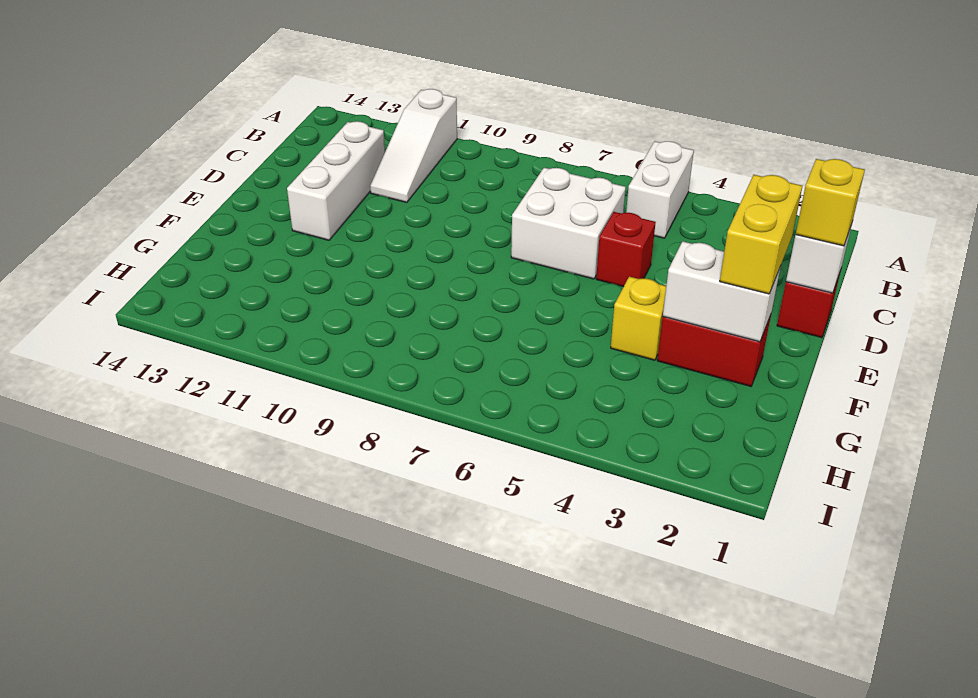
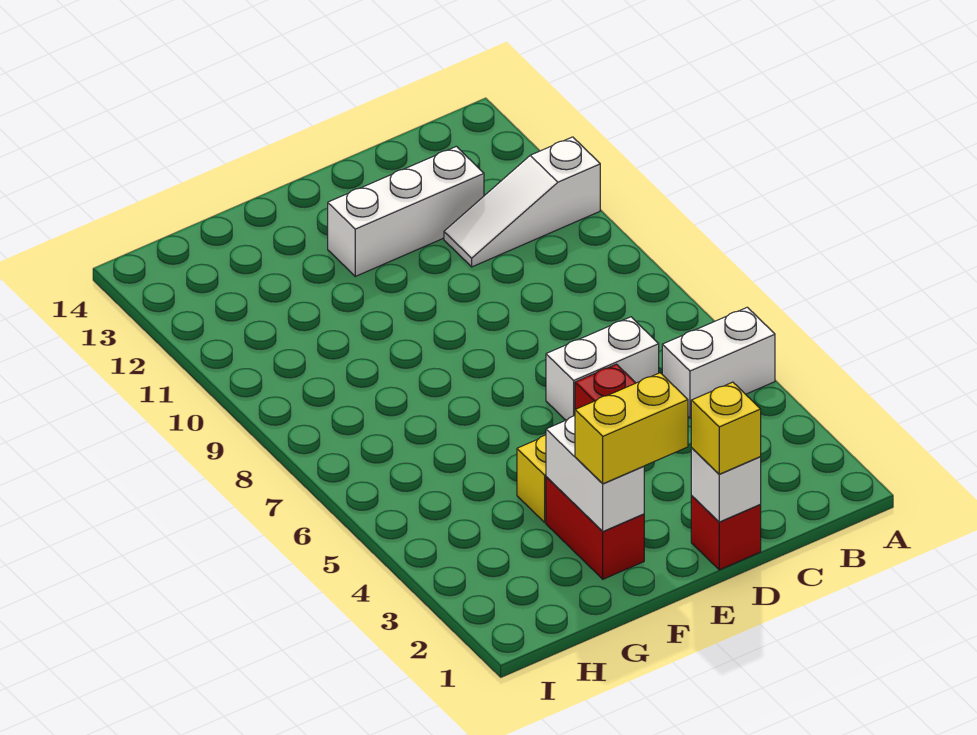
white 2x2 brick [511,168,626,279] -> white 1x2 brick [546,317,659,420]

